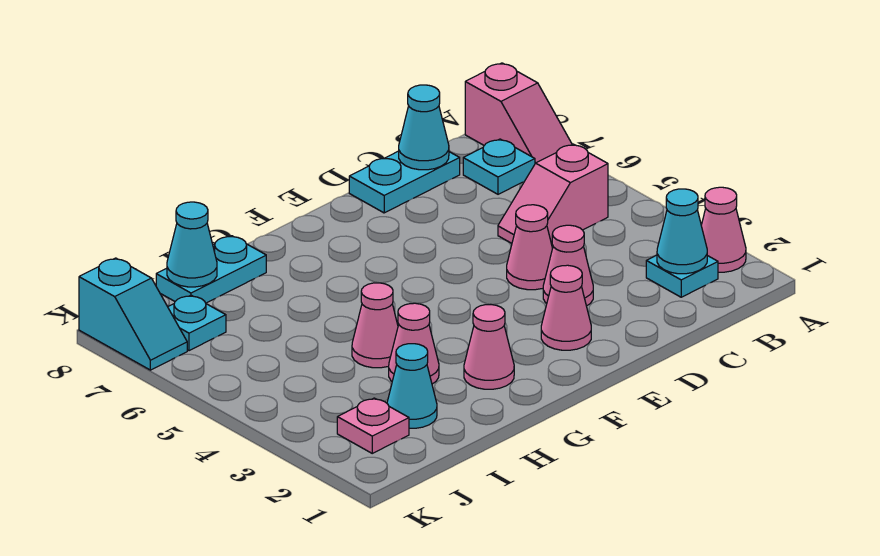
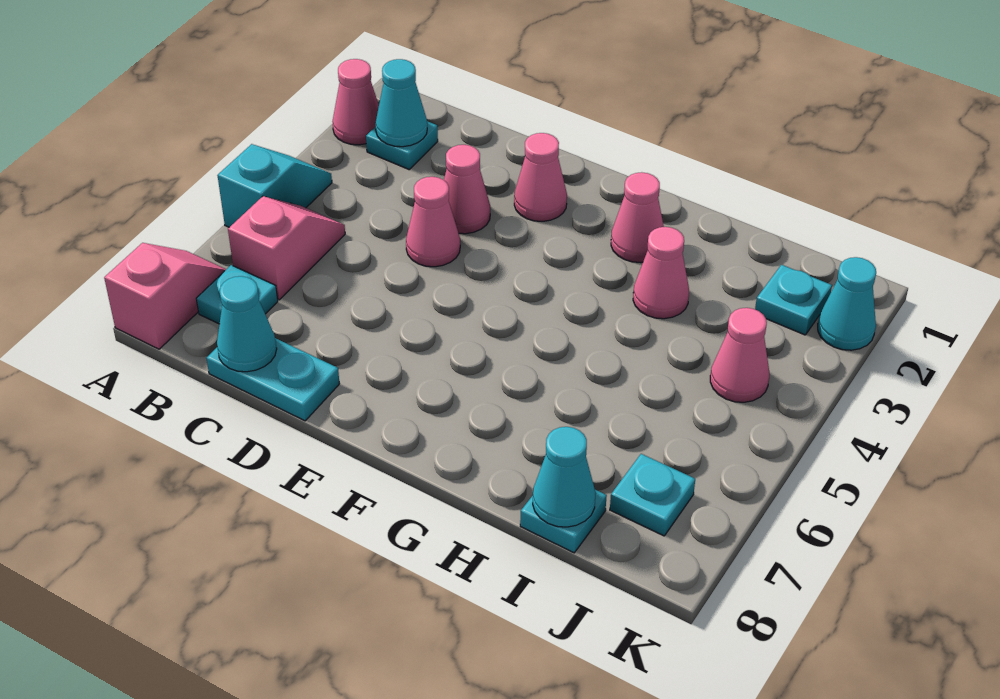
pink 1x2 slope [498,144,608,244] -> pink 1x2 slope turned to [228,196,345,300]
pink 1x1 cone [352,283,398,368] -> pink 1x1 cone moved to [710,308,769,402]
cyan 1x2 plate [156,236,266,303] -> cyan 1x1 plate [520,490,607,553]
cyan 1x1 cone [387,344,437,428] -> cyan 1x1 cone moved to [818,257,876,350]
pink 1x1 plate [337,398,409,453] -> cyan 1x1 plate [755,265,832,335]
cyan 1x2 slope [79,258,187,370] -> cyan 1x2 slope moved to [217,144,332,227]

